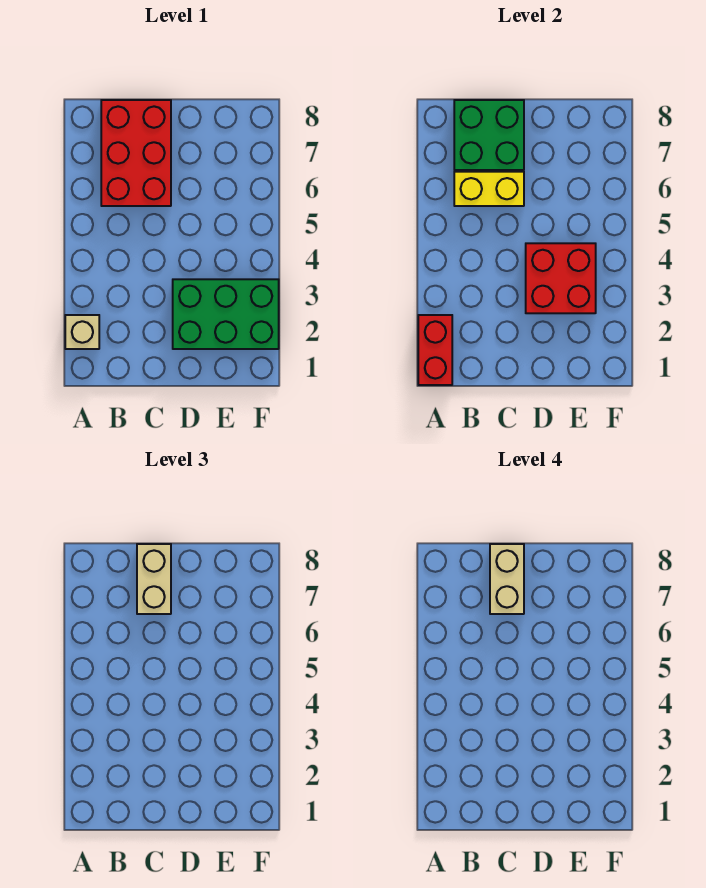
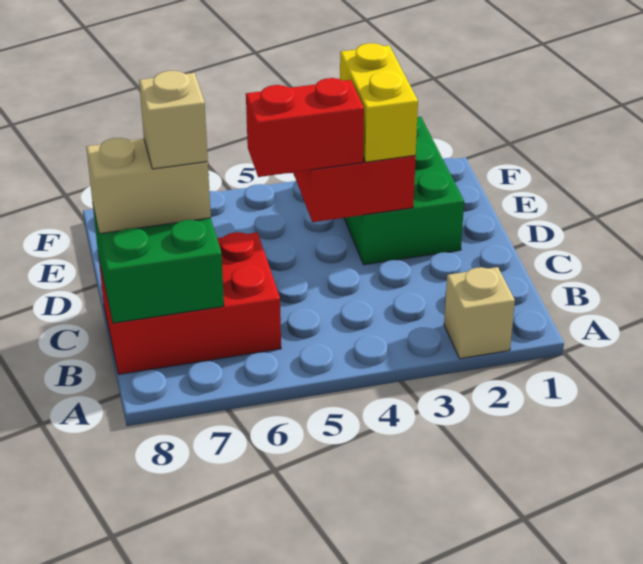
red 1x2 brick [418,315,452,385] -> red 1x2 brick moved to [246,78,364,177]
yellow 1x2 brick [454,172,524,206] -> yellow 1x2 brick moved to [340,43,418,162]
tan 1x2 brick [490,544,524,614] -> tan 1x1 brick [139,71,208,169]

